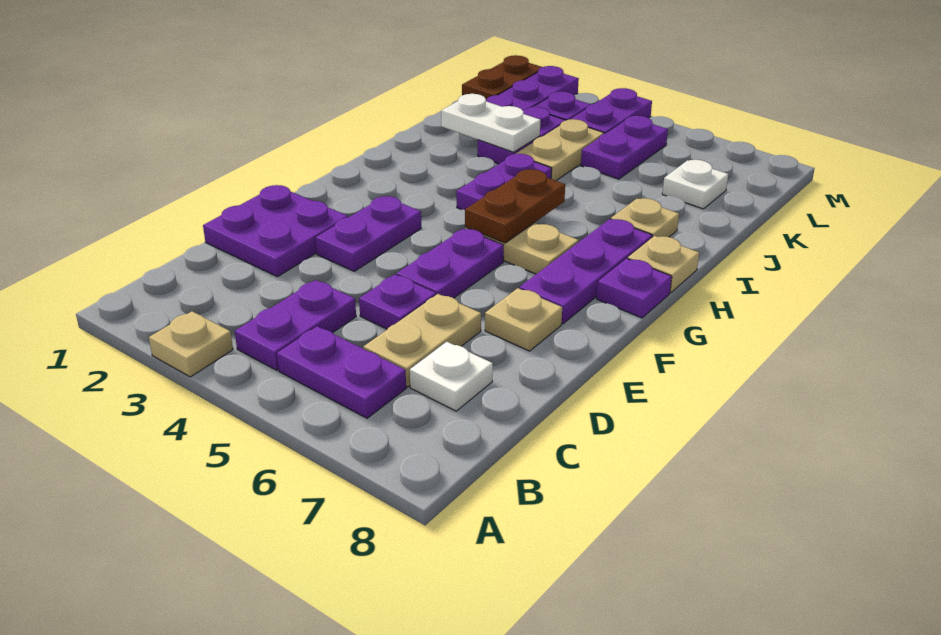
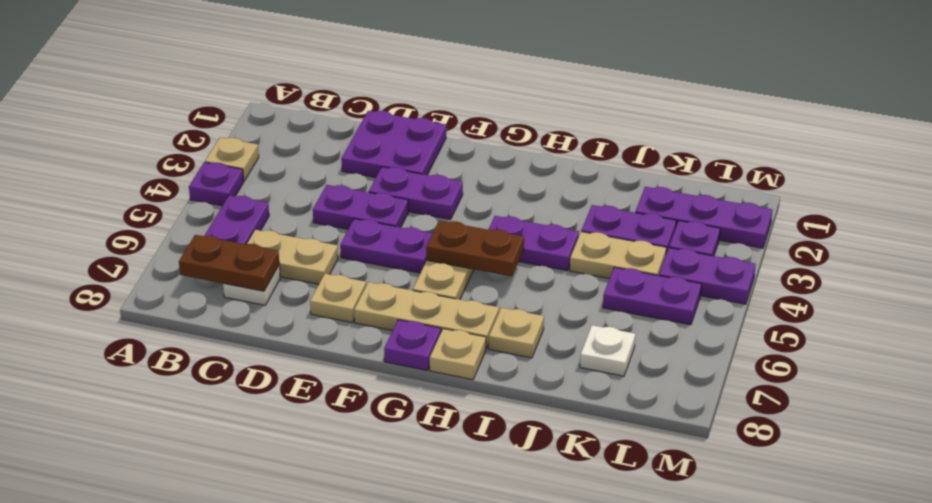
purple 1x2 plate [235,280,356,370] -> purple 1x2 plate moved to [313,185,408,229]
purple 1x1 plate [359,275,436,329] -> purple 1x1 plate moved to [189,162,244,206]
purple 1x3 plate [519,219,652,324] -> tan 1x3 plate [354,282,499,349]
white 1x2 plate [441,94,540,152] -> none
brown 1x2 plate [462,55,541,100] -> brown 1x2 plate moved to [179,235,279,291]

